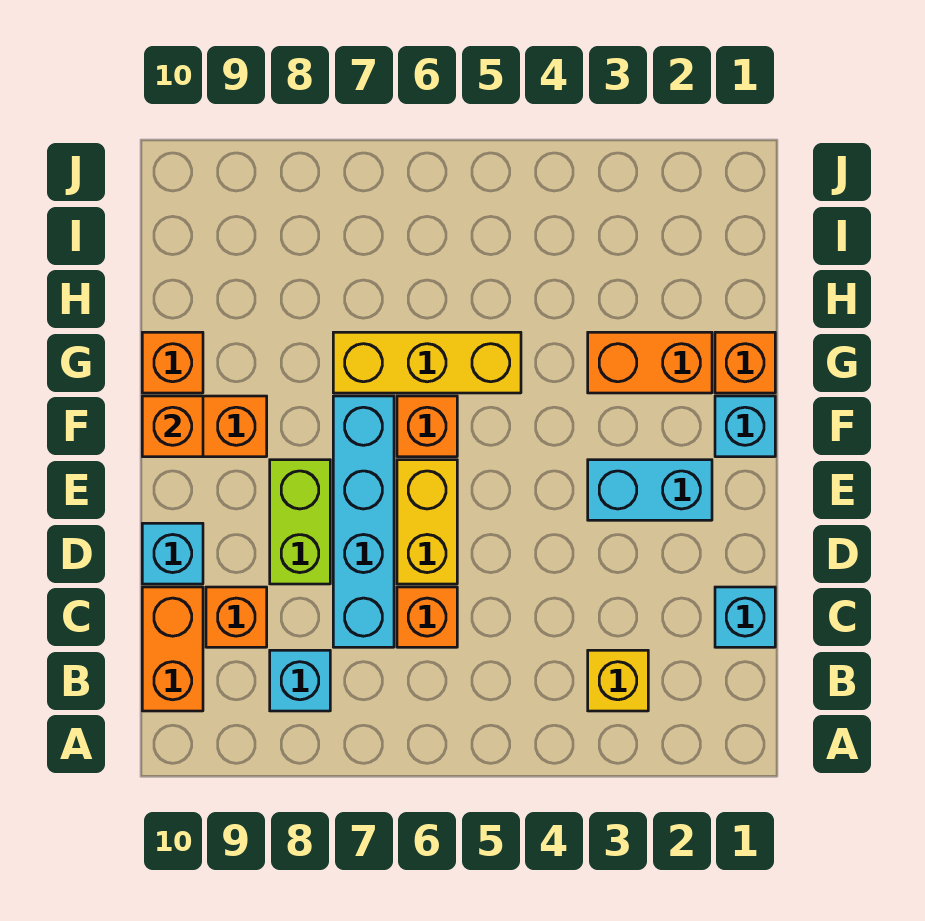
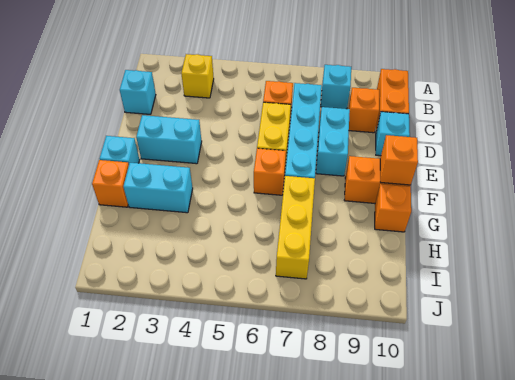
lime 1x2 brick [270,460,330,584] -> cyan 1x2 brick [316,107,350,176]
orange 1x2 brick [588,332,712,393] -> cyan 1x2 brick [123,163,193,213]
yellow 1x3 brick [333,332,521,393] -> yellow 1x3 brick turned to [276,176,315,279]

